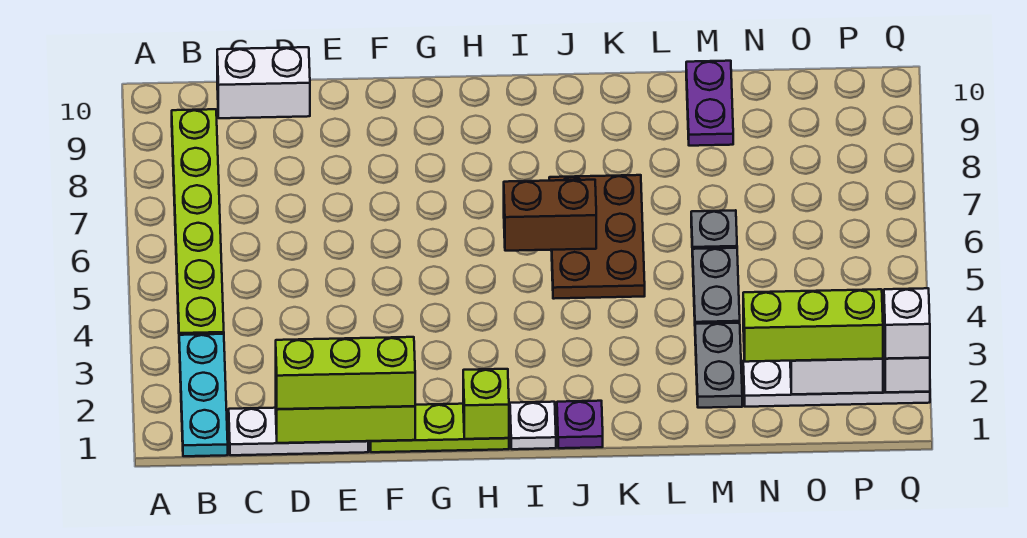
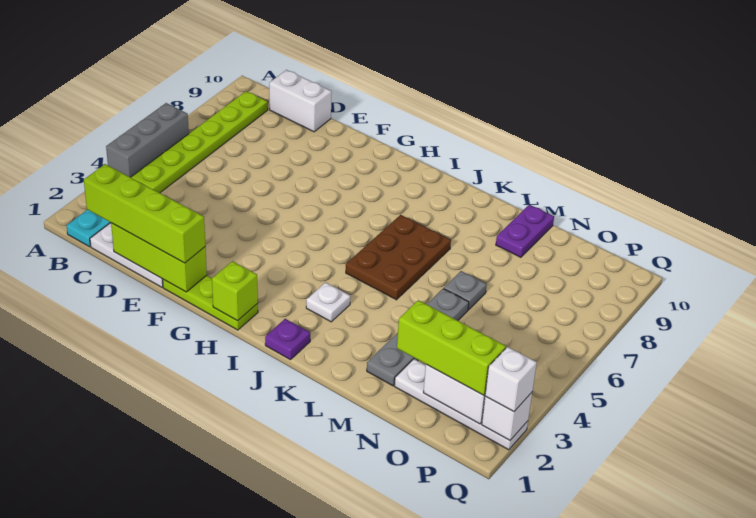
none -> grey 1x3 brick [106,103,189,177]
lime 1x3 brick [276,337,415,409] -> lime 1x4 brick [84,164,205,263]
white 1x1 plate [510,402,556,449] -> white 1x1 plate moved to [306,282,350,322]
brown 1x2 brick [504,180,596,251] -> none

